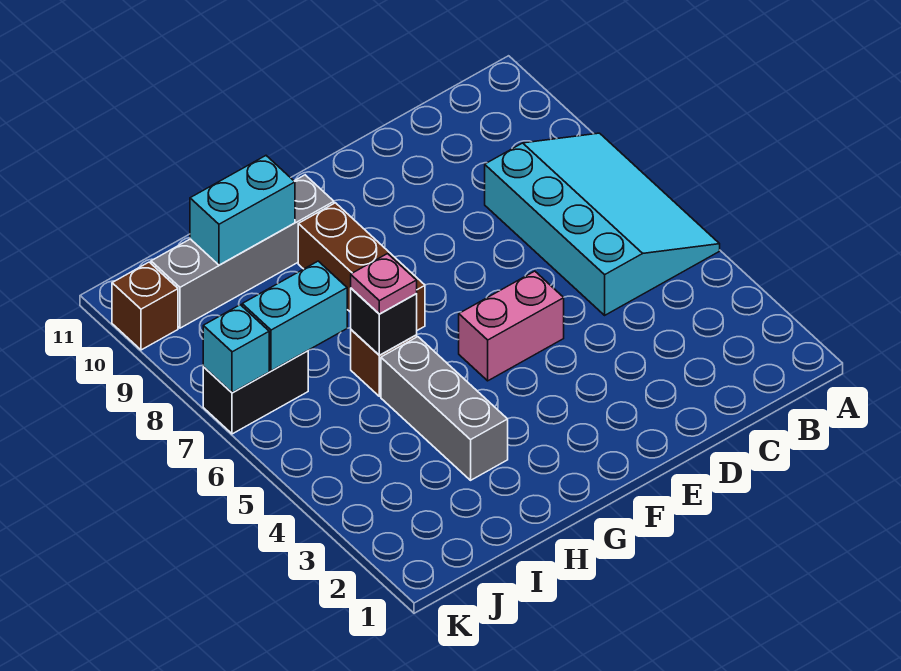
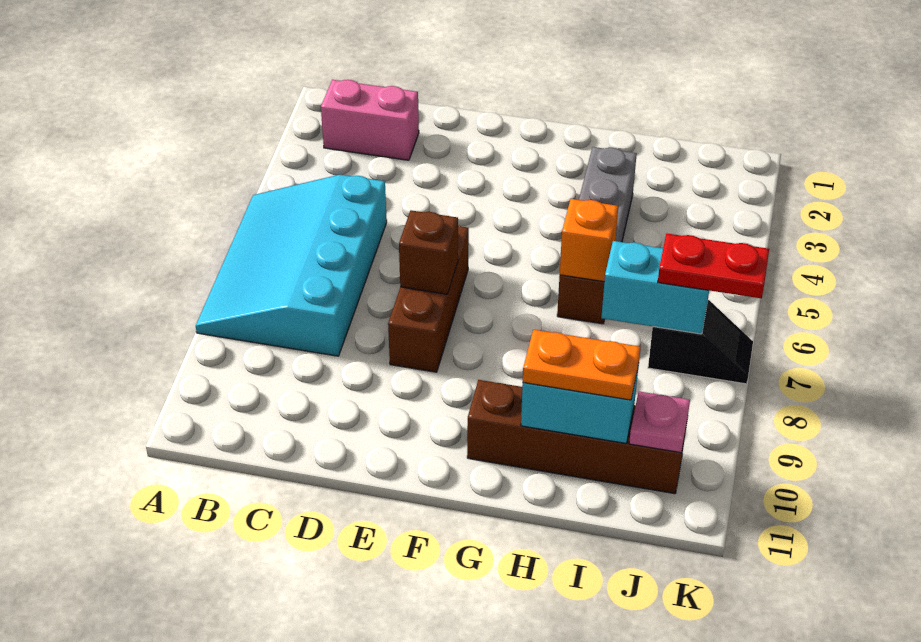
pink 1x2 brick [459,271,564,381] -> pink 1x2 brick moved to [321,80,419,160]
brown 1x3 brick [298,203,425,330] -> brown 1x3 brick moved to [388,226,469,372]
grey 1x4 brick [151,175,334,328] -> brown 1x4 brick [467,380,687,494]
black 1x1 brick [351,288,417,355] -> orange 1x1 brick [560,199,618,282]
pink 1x1 plate [351,254,417,314] -> pink 1x1 plate moved to [629,391,690,453]
none -> orange 1x2 plate [523,330,641,400]
black 1x2 brick [203,351,308,434] -> black 1x2 slope [648,300,753,384]
none -> red 1x2 plate [658,234,769,298]
cyan 1x1 brick [203,305,269,393] -> none
brown 1x1 brick [112,262,178,350] -> brown 1x1 brick moved to [399,210,458,294]

